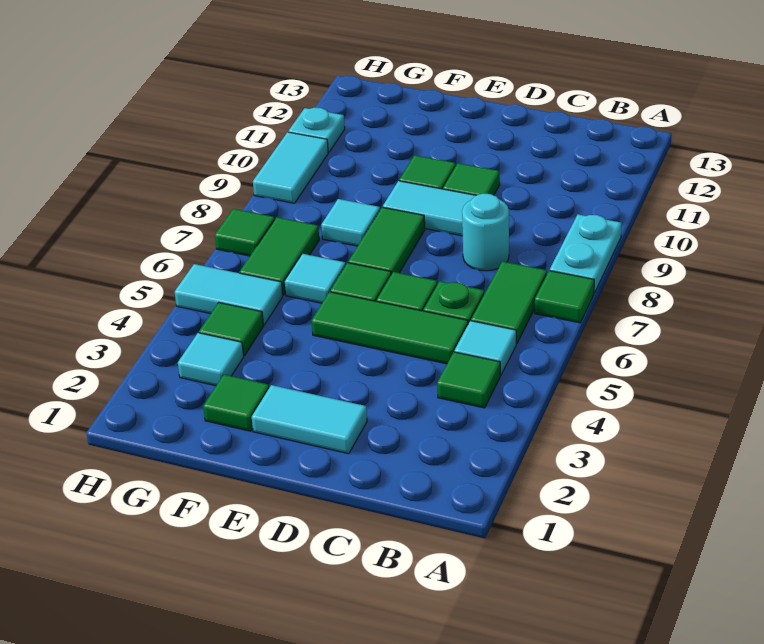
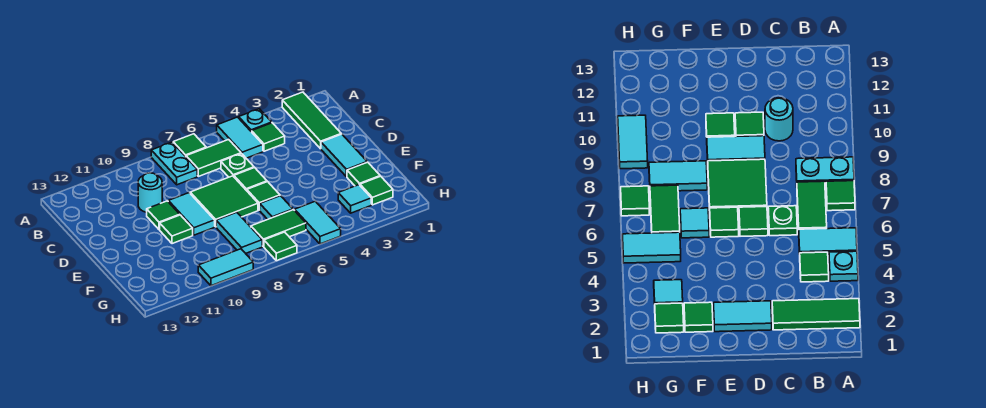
cyan 1x2 plate [550,214,622,293] -> cyan 1x2 plate turned to [151,142,197,185]
cyan 1x1 tile [454,321,516,375] -> cyan 1x2 tile [217,117,263,158]
green 1x3 tile [312,292,468,364] -> green 1x3 tile moved to [282,92,341,149]
cyan 1x1 round brick [462,194,509,271] -> cyan 1x1 round brick moved to [138,173,162,212]
green 1x2 tile [348,207,425,275] -> green 2x2 tile [190,176,258,227]
cyan 1x1 tile [321,199,380,246] -> cyan 1x2 tile [216,212,262,253]
green 1x1 tile [199,303,263,356] -> green 1x1 tile moved to [360,176,393,205]
cyan 1x1 plate [288,108,345,152] -> cyan 1x1 plate moved to [239,109,272,132]

